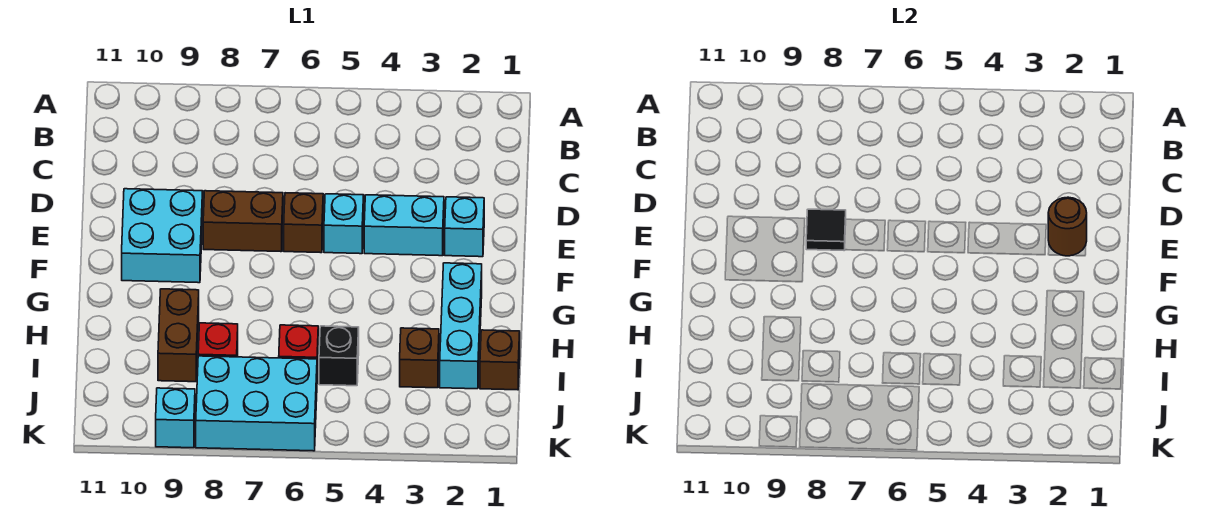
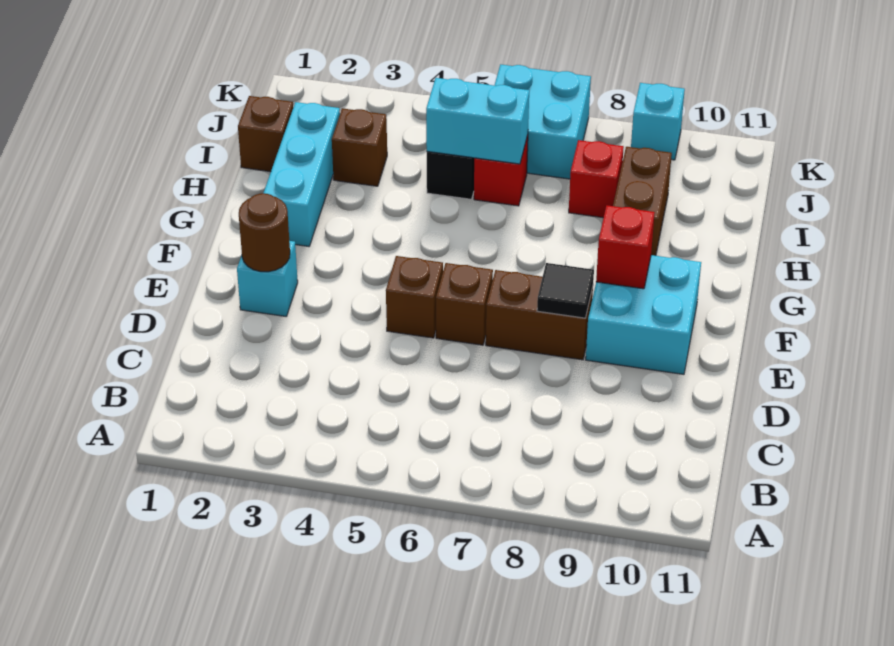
cyan 1x2 brick [364,195,444,256] -> cyan 1x2 brick moved to [426,78,529,164]
cyan 1x1 brick [324,194,364,254] -> brown 1x1 brick [386,256,443,338]
none -> red 1x1 brick [596,205,655,289]
cyan 2x3 brick [196,356,317,451] -> cyan 2x2 brick [494,64,591,179]

